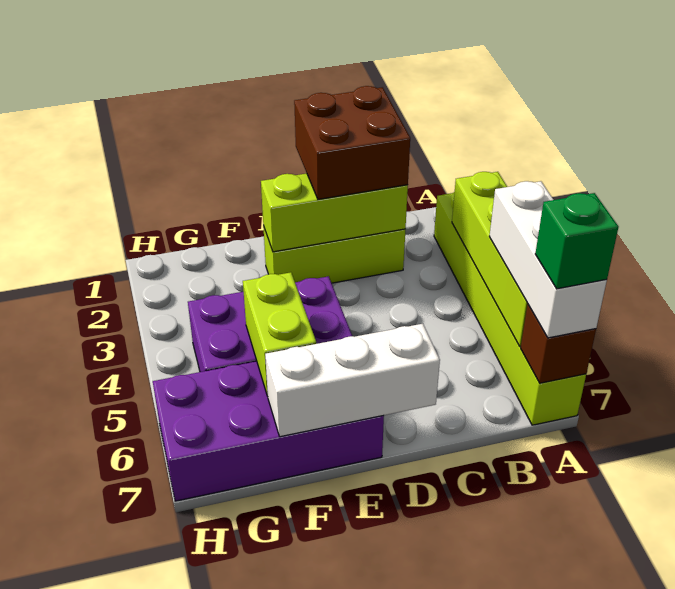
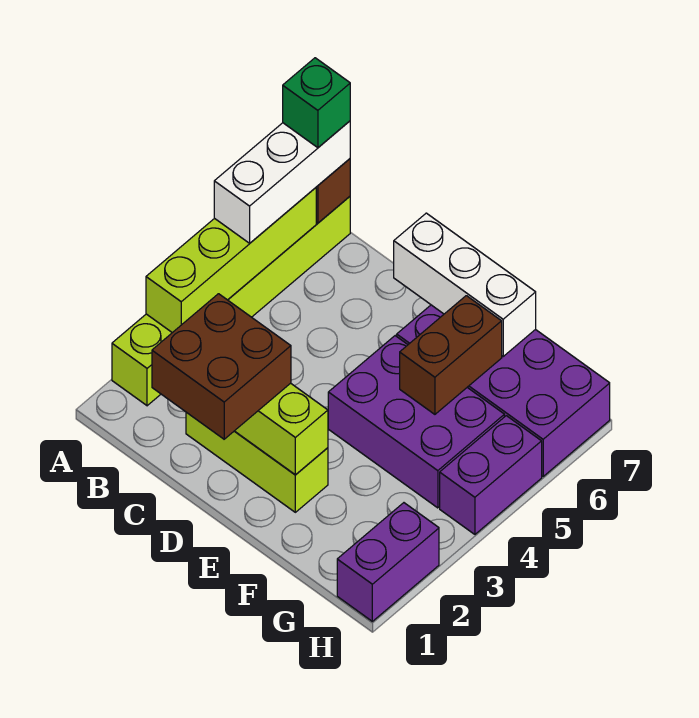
lime 1x2 brick [243,272,316,396] -> brown 1x2 brick [400,296,502,414]
none -> purple 1x2 brick [337,503,439,621]
none -> purple 1x2 brick [440,416,542,534]

